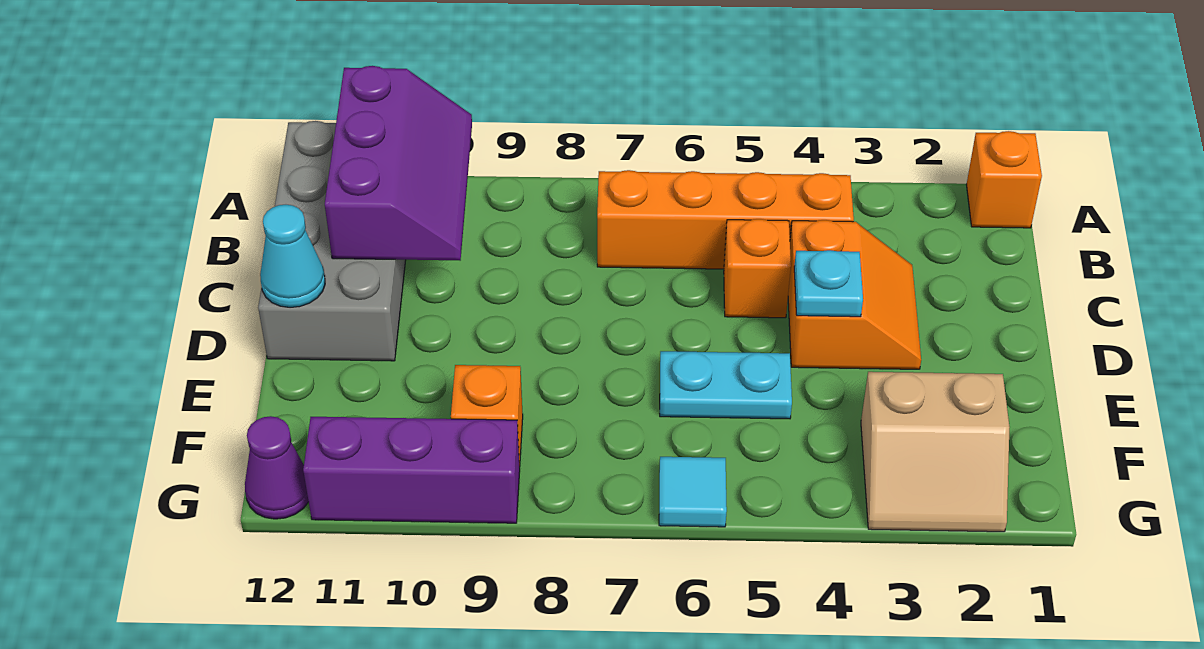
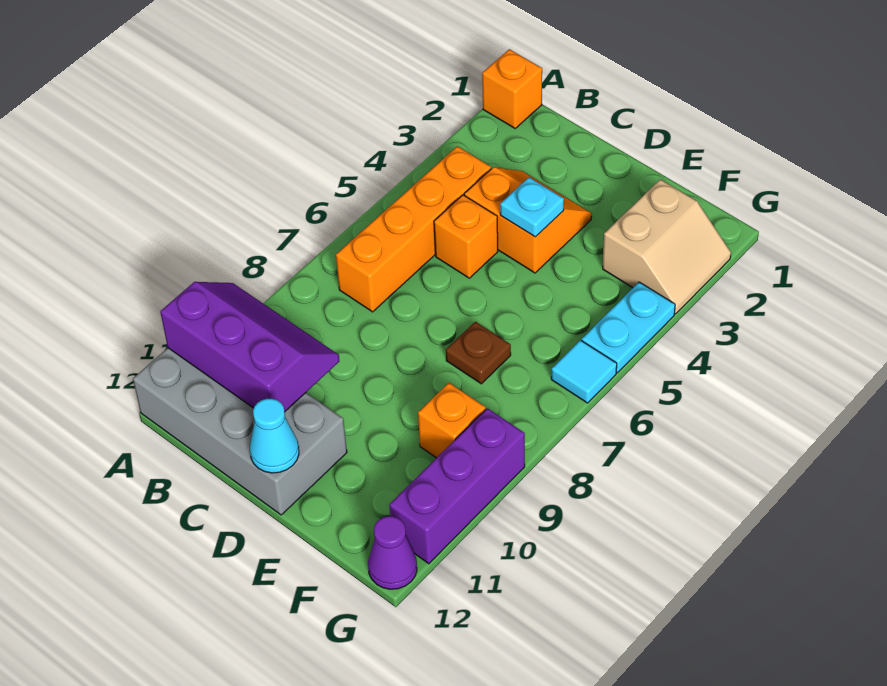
cyan 1x2 plate [660,351,792,419] -> cyan 1x2 plate moved to [582,282,675,373]
none -> brown 1x1 plate [446,322,511,384]

